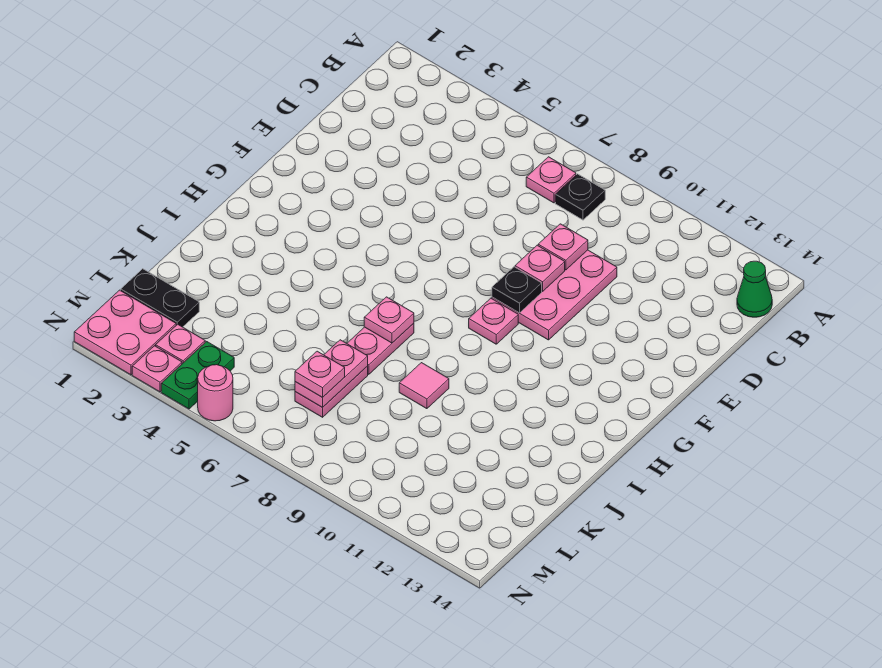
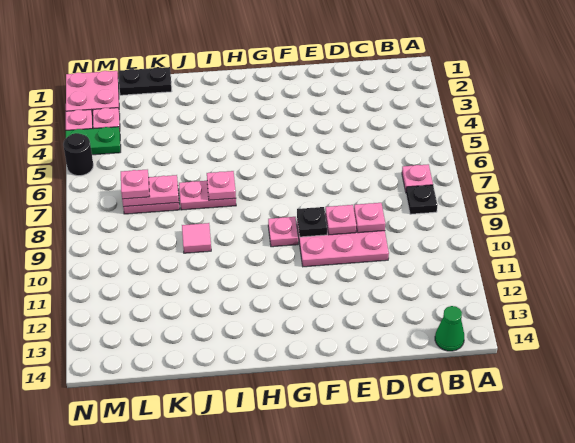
black 1x2 plate [121,269,199,327] -> black 1x2 plate turned to [119,67,172,95]
pink 1x1 round brick [198,365,233,421] -> black 1x1 round brick [63,133,93,176]

